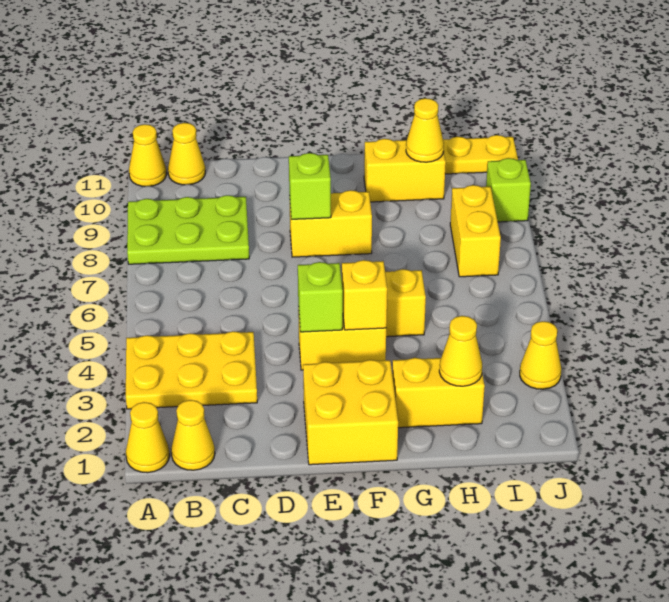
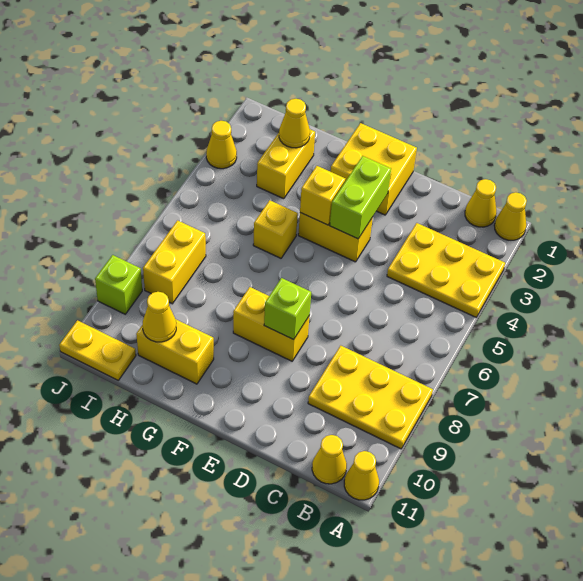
lime 2x3 plate [127,195,249,264] -> yellow 2x3 plate [308,346,433,449]
lime 1x1 brick [298,262,343,332] -> lime 1x2 brick [330,156,391,239]
yellow 1x2 brick [392,358,485,428] -> yellow 1x2 brick turned to [257,129,315,199]

